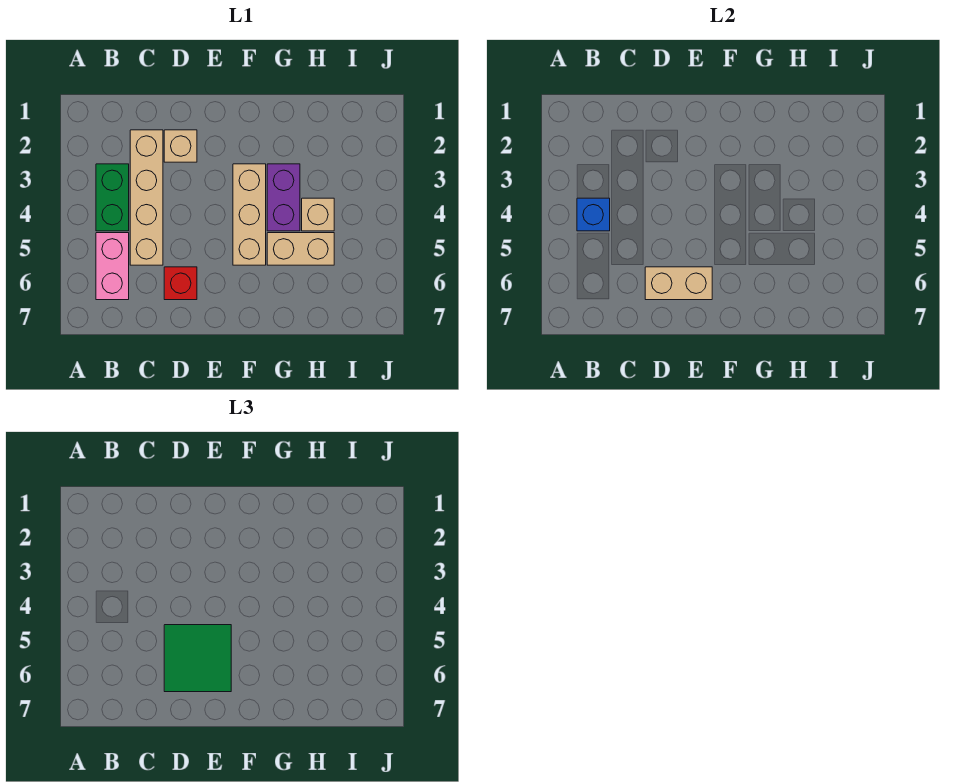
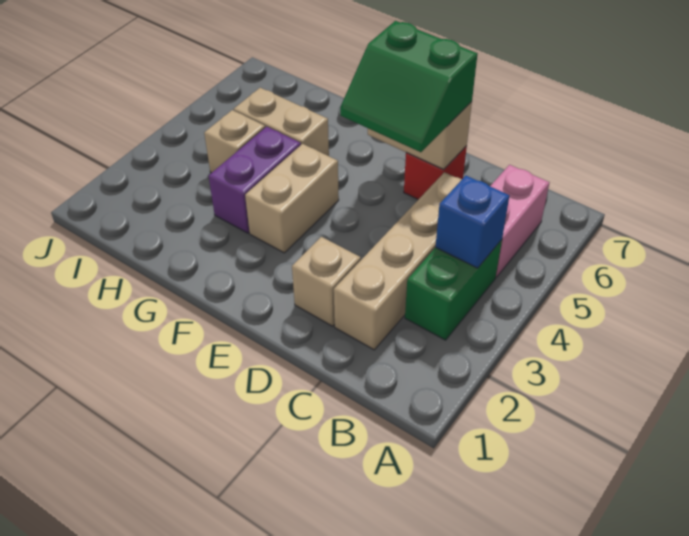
green 2x2 tile [164,625,231,692] -> green 2x2 slope [340,21,477,152]
tan 1x3 brick [233,164,266,265] -> tan 1x2 brick [245,144,339,253]

